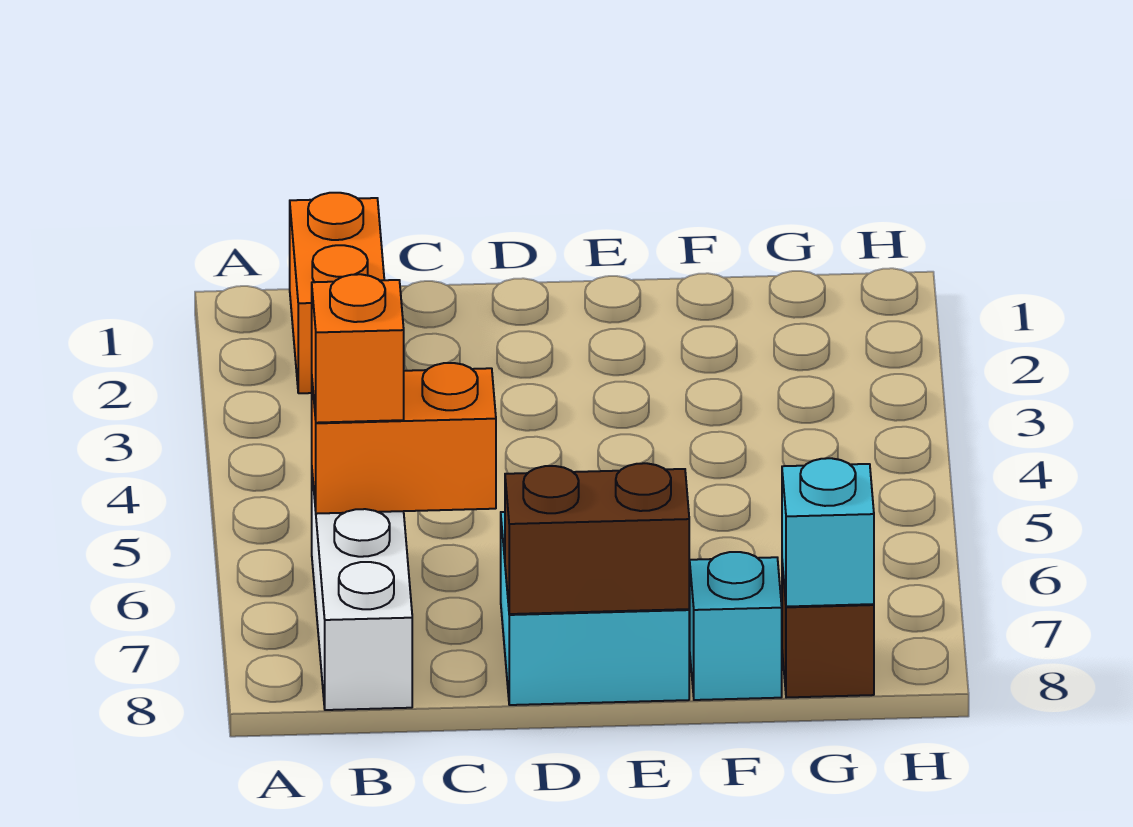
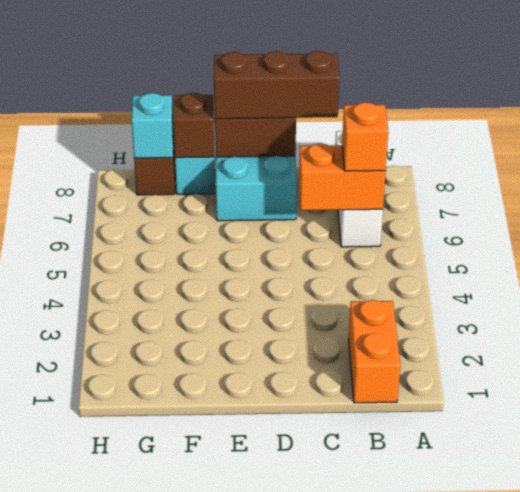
none -> brown 1x3 brick [214,51,339,119]
none -> brown 1x1 brick [173,93,214,158]

